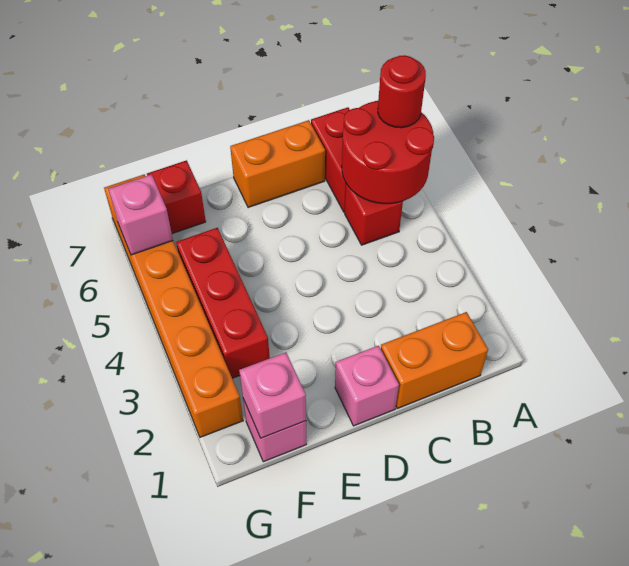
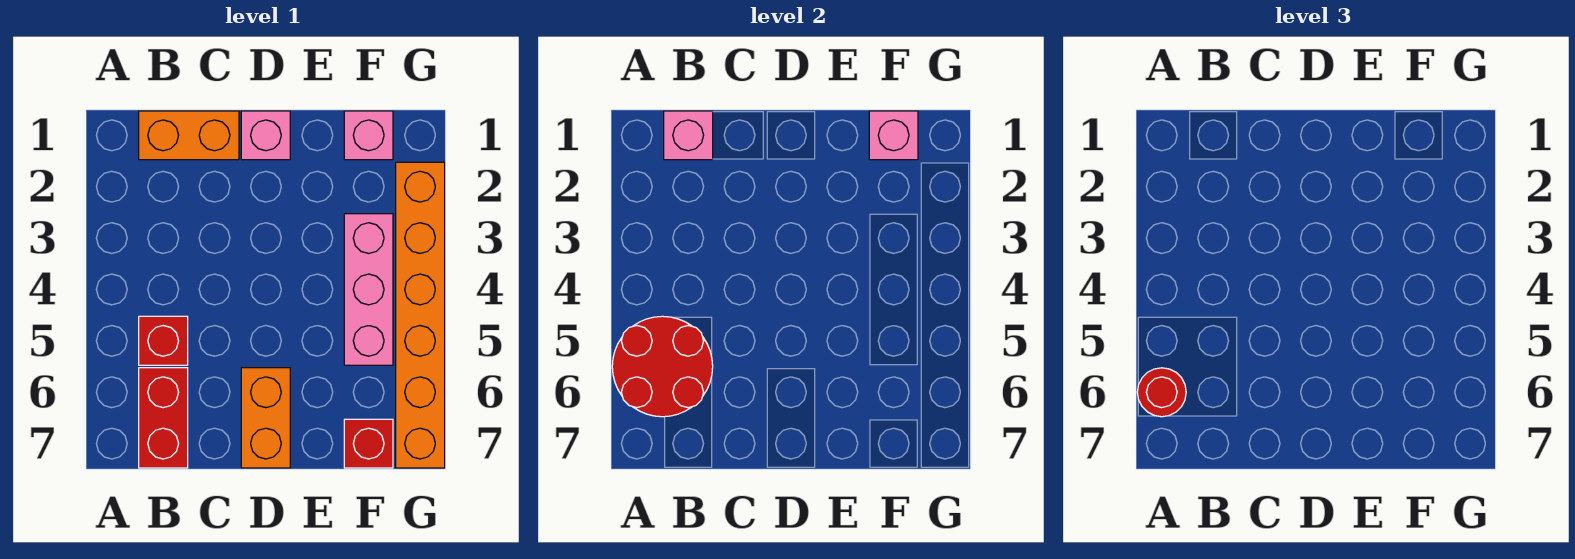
orange 1x2 brick [230,120,325,208] -> orange 1x2 brick turned to [241,368,290,468]
red 1x3 brick [176,228,270,378] -> pink 1x3 brick [344,214,393,365]
pink 1x1 brick [109,174,173,255] -> pink 1x1 brick moved to [664,111,713,160]

